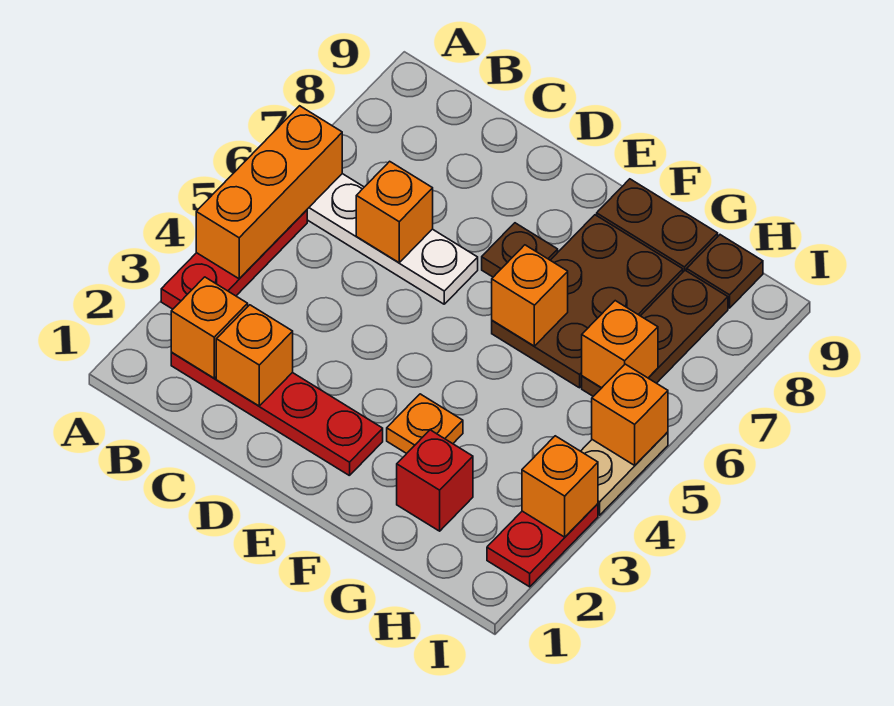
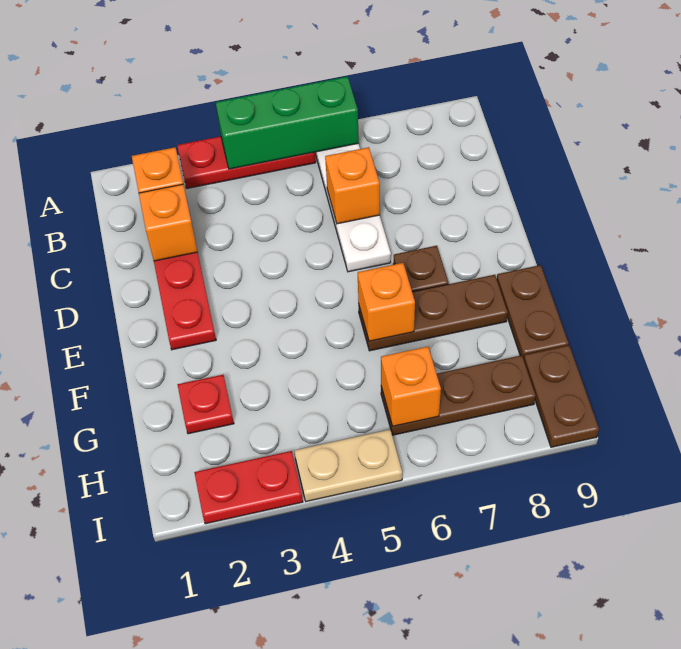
orange 1x3 brick [196,106,342,279] -> green 1x3 brick [216,77,359,169]
orange 1x1 plate [387,394,463,454] -> none
brown 2x3 plate [492,215,683,388] -> brown 1x3 plate [359,275,508,351]
red 1x1 brick [397,430,473,531] -> red 1x1 plate [178,375,234,434]
brown 1x1 plate [687,235,763,308] -> brown 1x2 plate [524,345,599,447]
orange 1x1 brick [522,436,598,537] -> none
orange 1x1 brick [592,364,668,465] -> none

